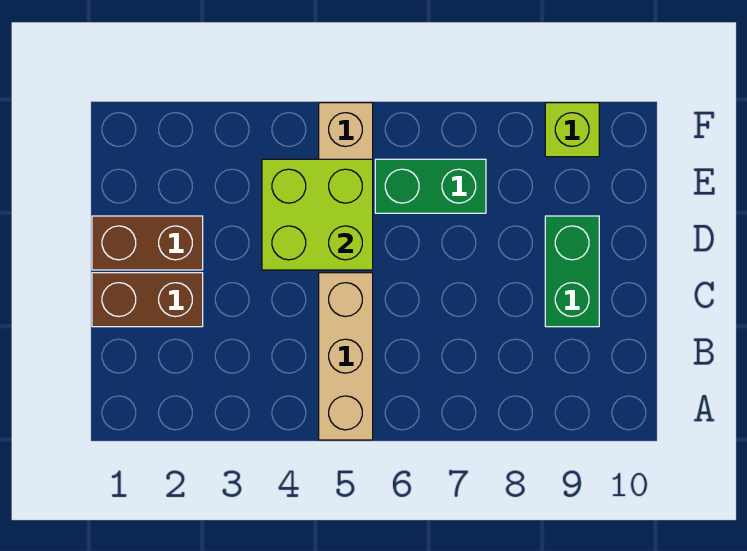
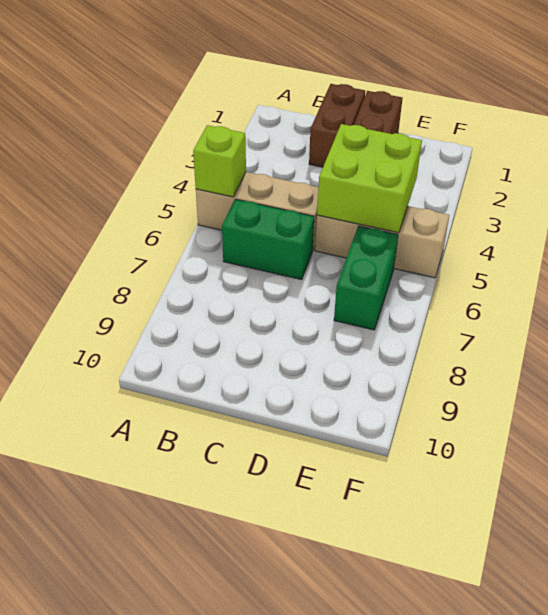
green 1x2 brick [545,216,599,327] -> green 1x2 brick moved to [222,199,314,280]
lime 1x1 brick [545,103,599,157] -> lime 1x1 brick moved to [193,125,246,197]

